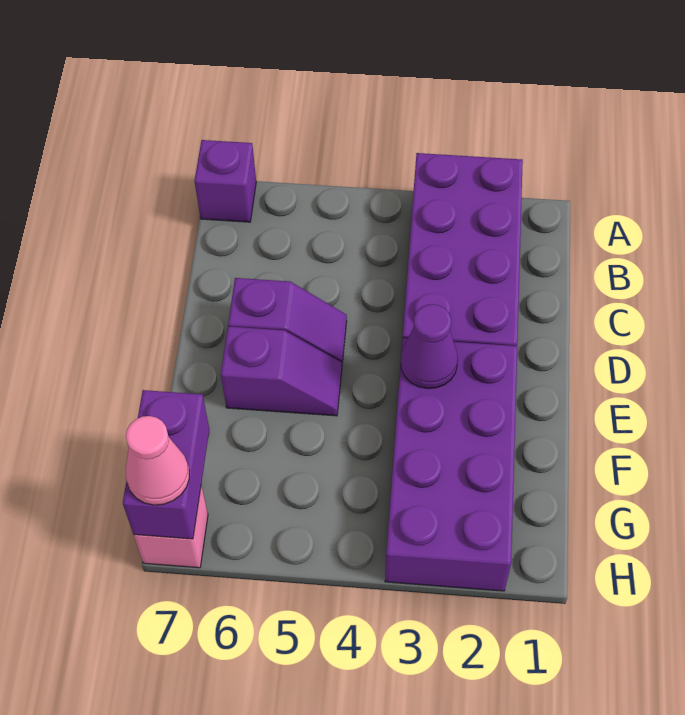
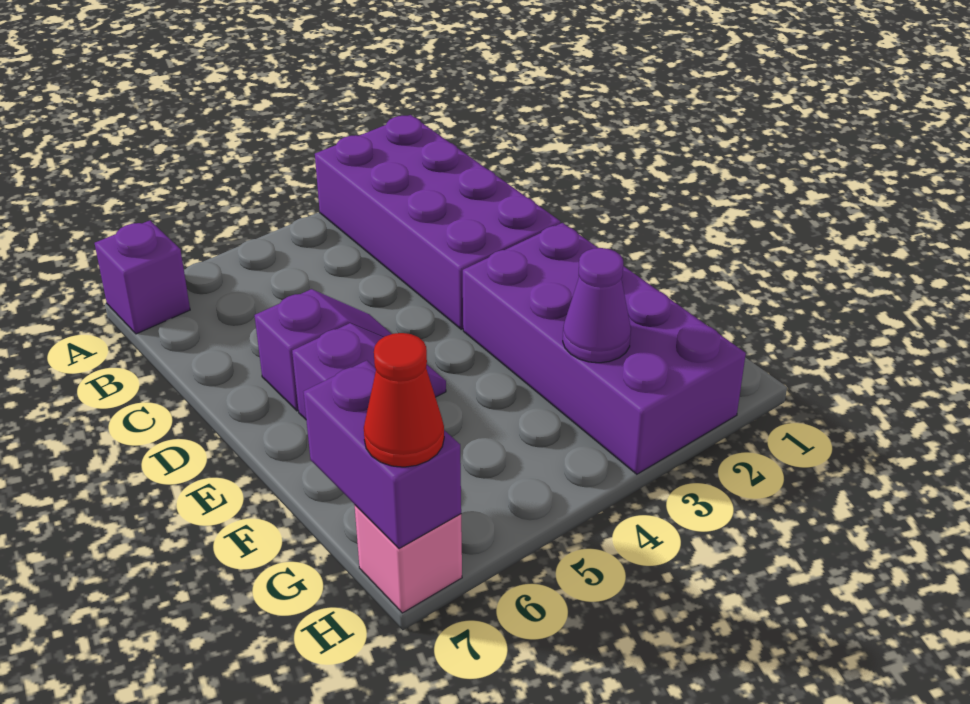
purple 1x1 cone [401,304,458,389] -> purple 1x1 cone moved to [563,248,631,363]
pink 1x1 cone [126,416,189,505] -> red 1x1 cone [364,333,444,467]

